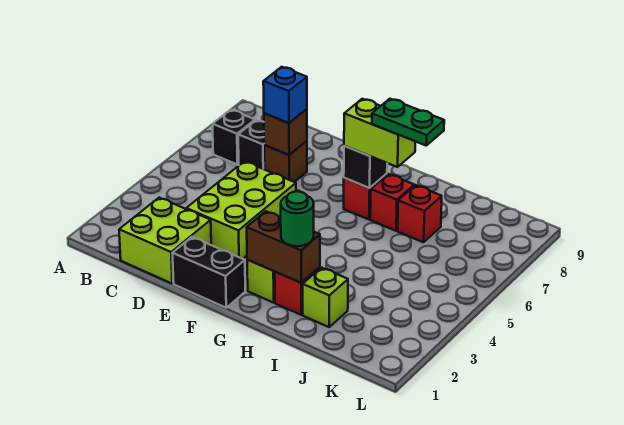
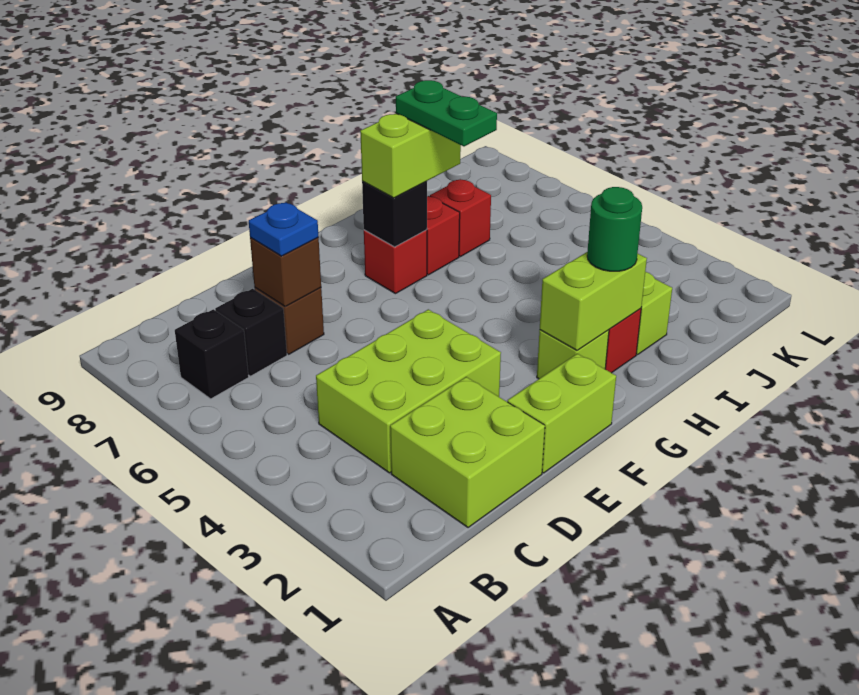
lime 2x3 brick [186,161,296,259] -> lime 2x3 brick turned to [316,309,501,473]
blue 1x1 brick [263,67,307,123] -> blue 1x1 plate [249,202,319,256]
black 1x2 brick [173,237,245,308] -> lime 1x2 brick [507,354,616,473]
brown 1x2 brick [247,211,320,283] -> lime 1x2 brick [540,252,647,350]
green 1x2 plate [372,99,444,145] -> green 1x2 plate turned to [396,80,497,146]

